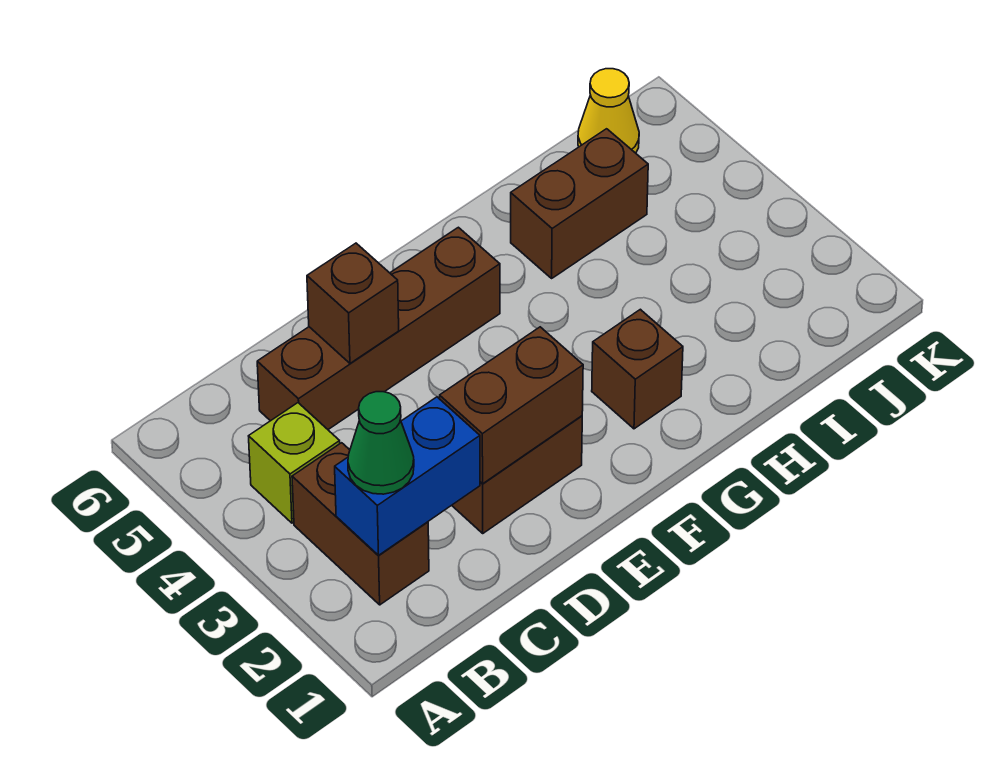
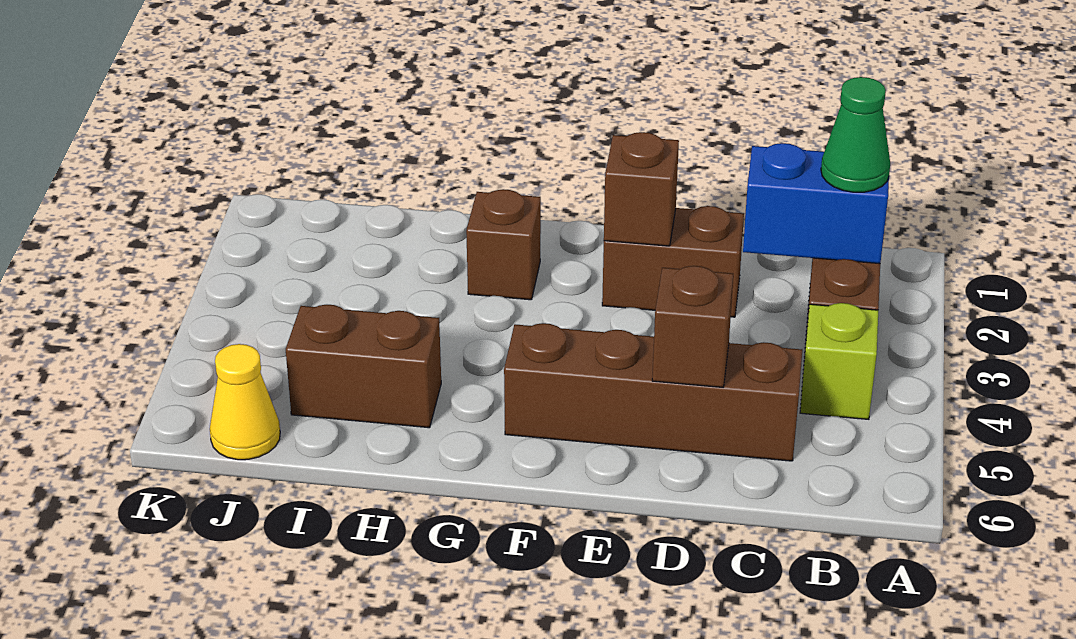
brown 1x2 brick [440,327,583,484] -> brown 1x1 brick [604,132,679,246]

